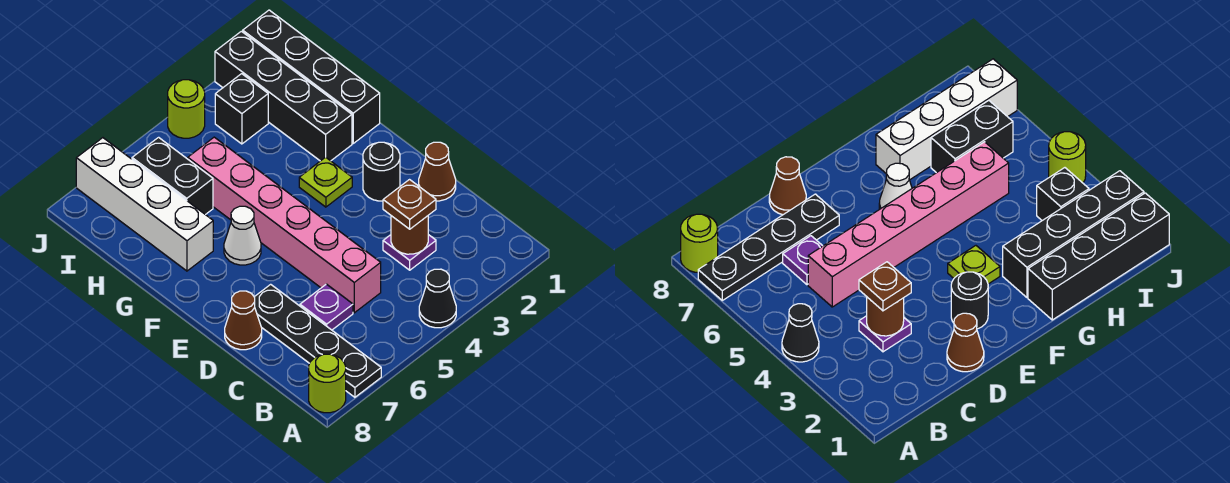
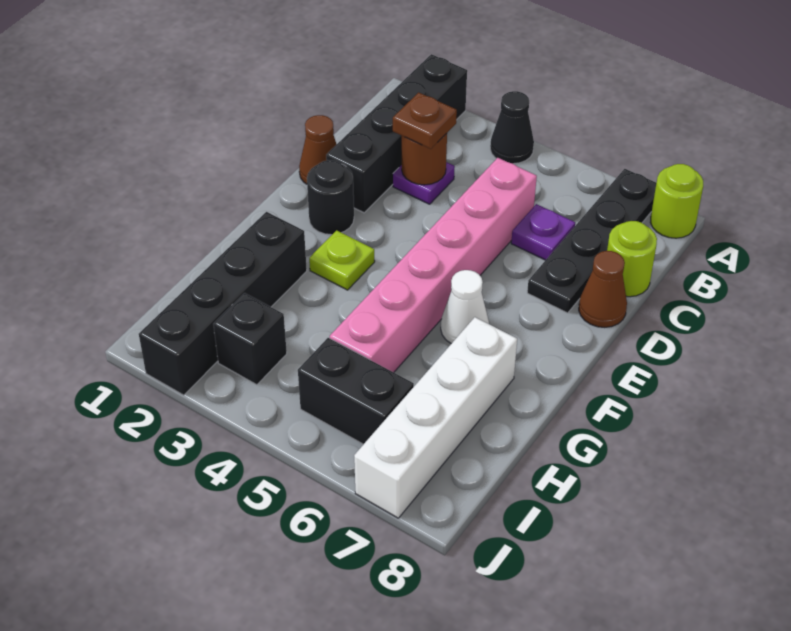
black 1x4 brick [243,10,380,143] -> black 1x4 brick moved to [326,54,467,213]
black 1x2 brick [132,137,213,215] -> black 1x2 brick turned to [298,338,414,444]
lime 1x1 round brick [168,80,205,138] -> lime 1x1 round brick moved to [607,221,657,297]

